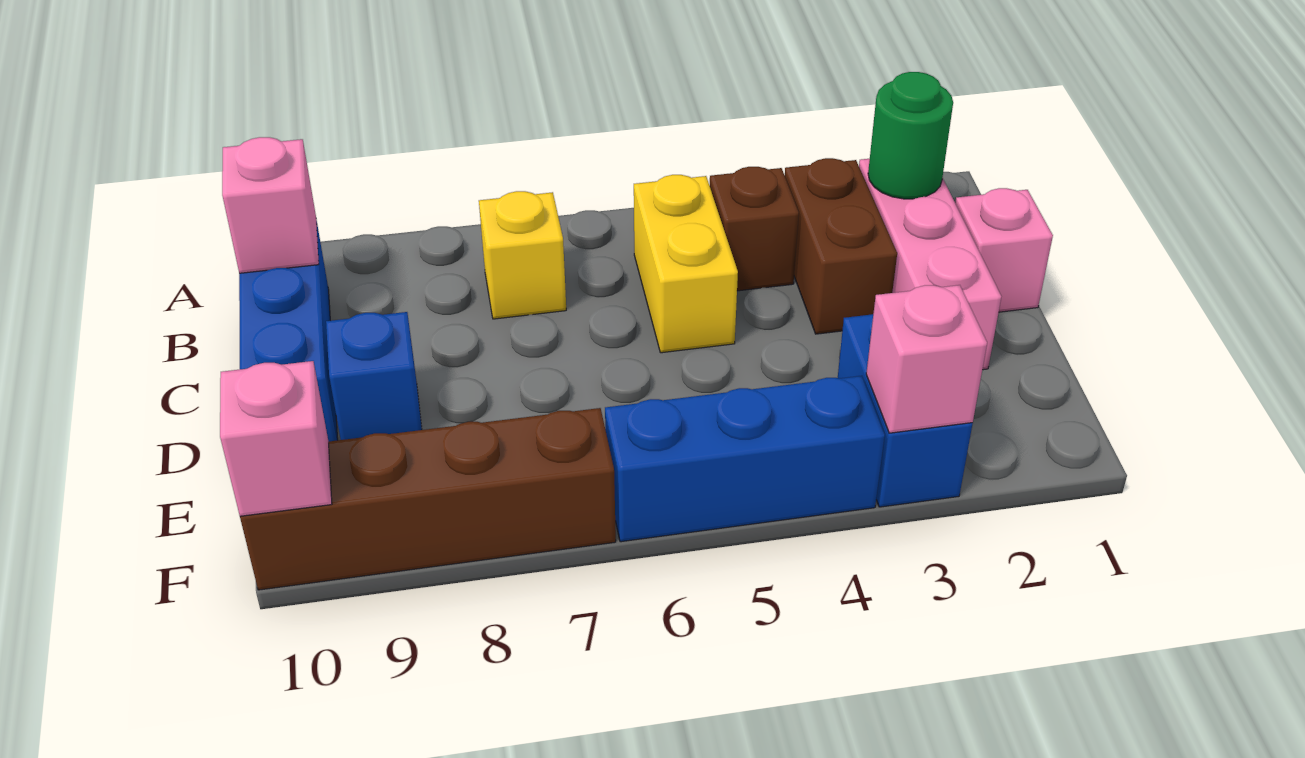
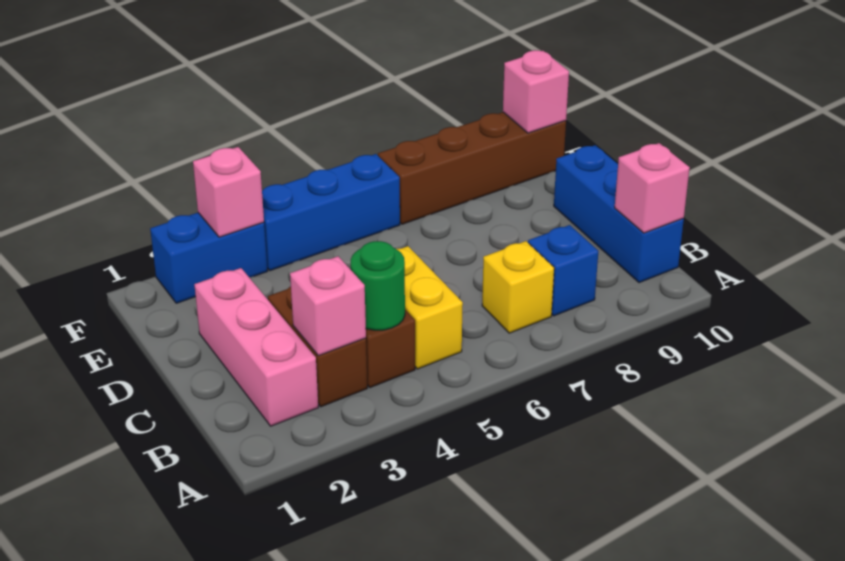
green 1x1 round brick [868,72,953,199] -> green 1x1 round brick moved to [351,241,405,330]
pink 1x1 brick [955,188,1053,312] -> pink 1x1 brick moved to [290,256,366,356]
blue 1x1 brick [326,312,422,440] -> blue 1x1 brick moved to [528,225,598,316]
blue 1x2 brick [838,314,973,507] -> blue 1x2 brick turned to [150,213,267,303]

